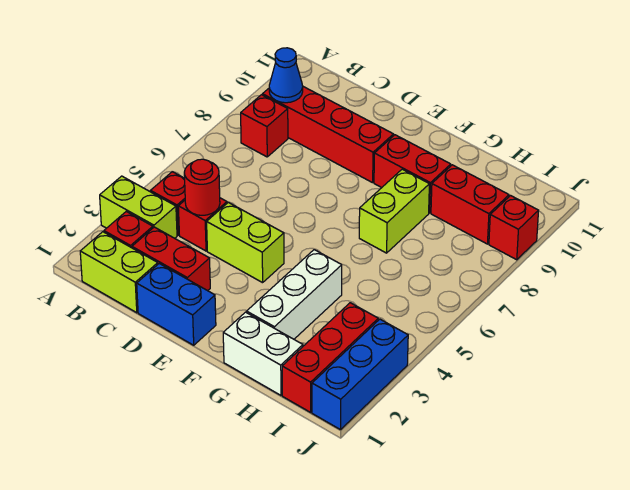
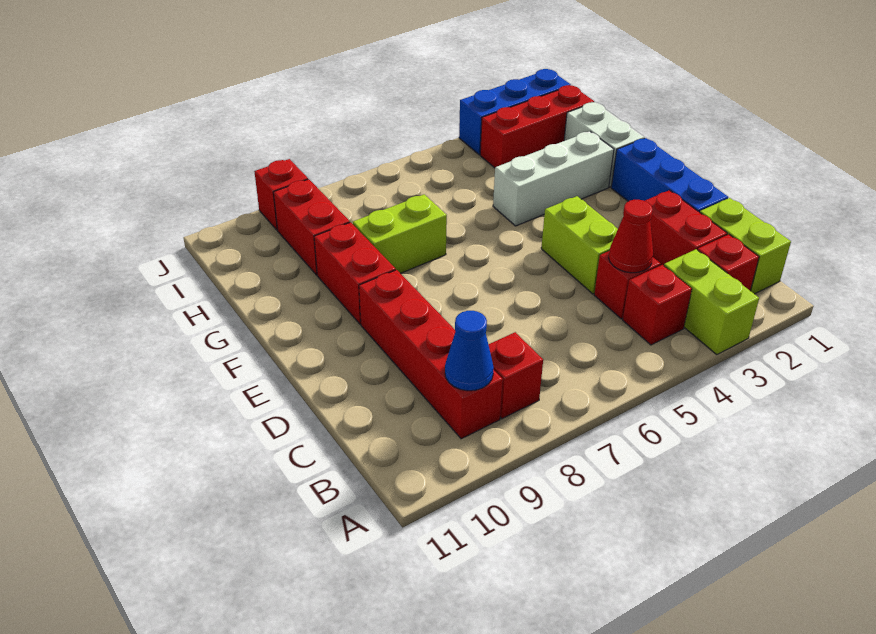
red 1x1 round brick [184,159,220,215] -> red 1x1 cone [609,200,653,273]
blue 1x2 brick [137,264,216,345] -> blue 1x3 brick [611,138,728,212]

